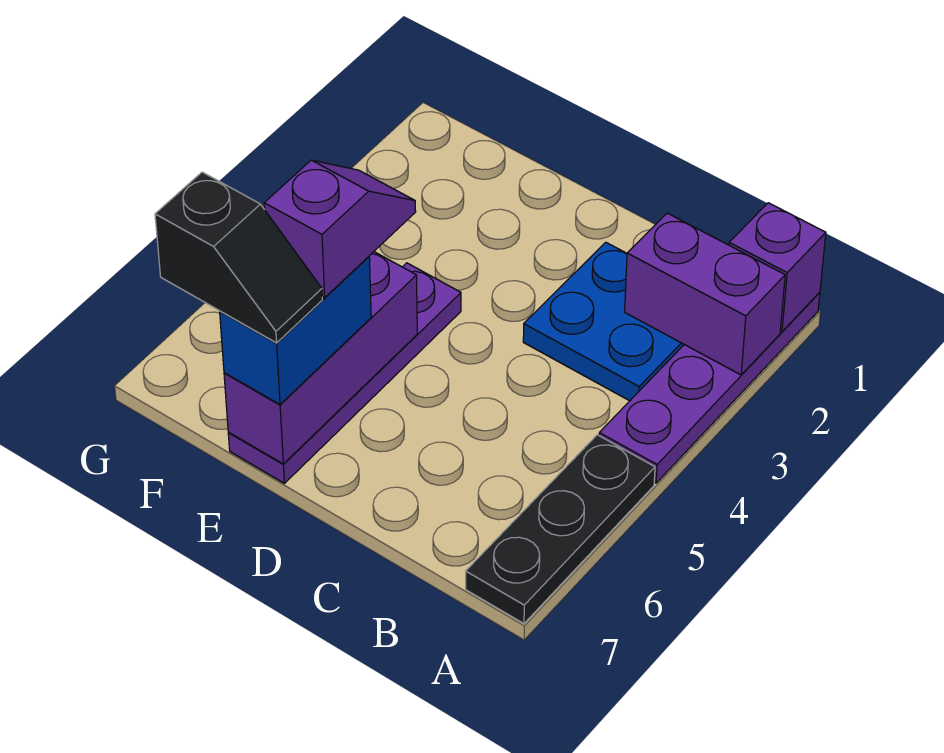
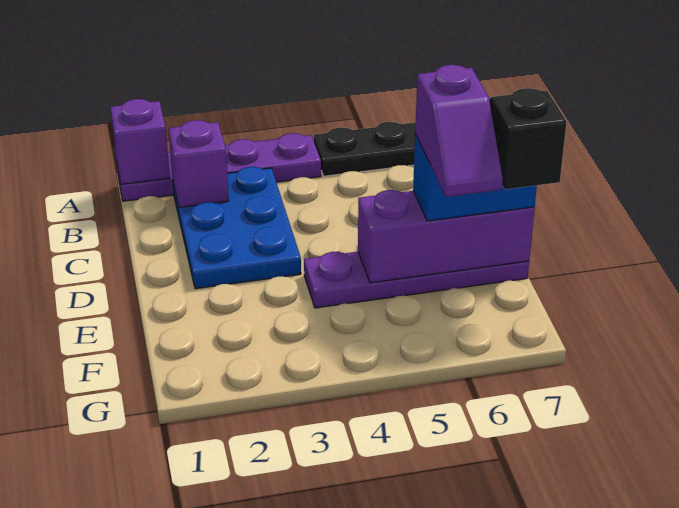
purple 1x2 brick [625,213,785,375] -> purple 1x1 brick [168,120,229,207]
blue 2x2 plate [523,242,684,401] -> blue 2x3 plate [173,167,301,289]
purple 1x2 slope [264,160,416,298] -> purple 1x2 slope turned to [415,65,503,197]

